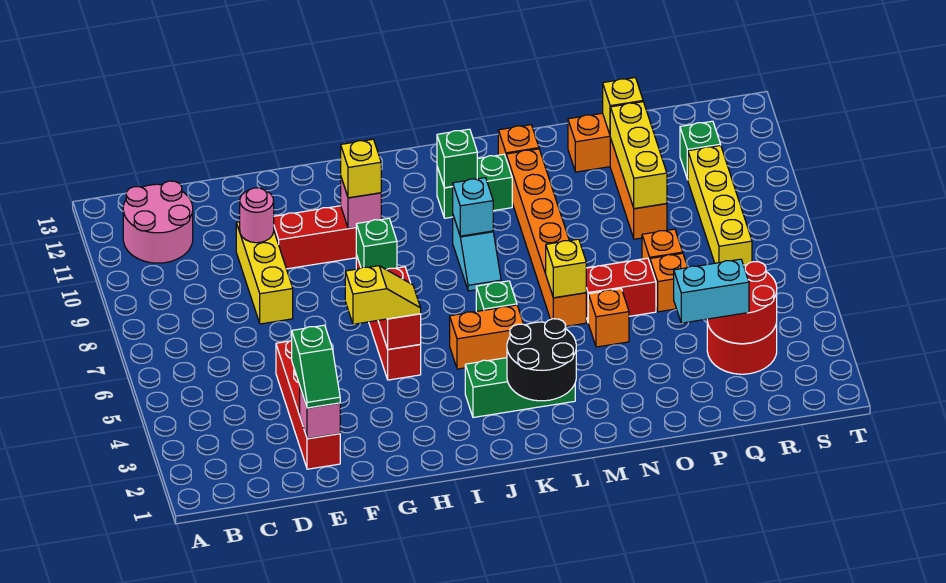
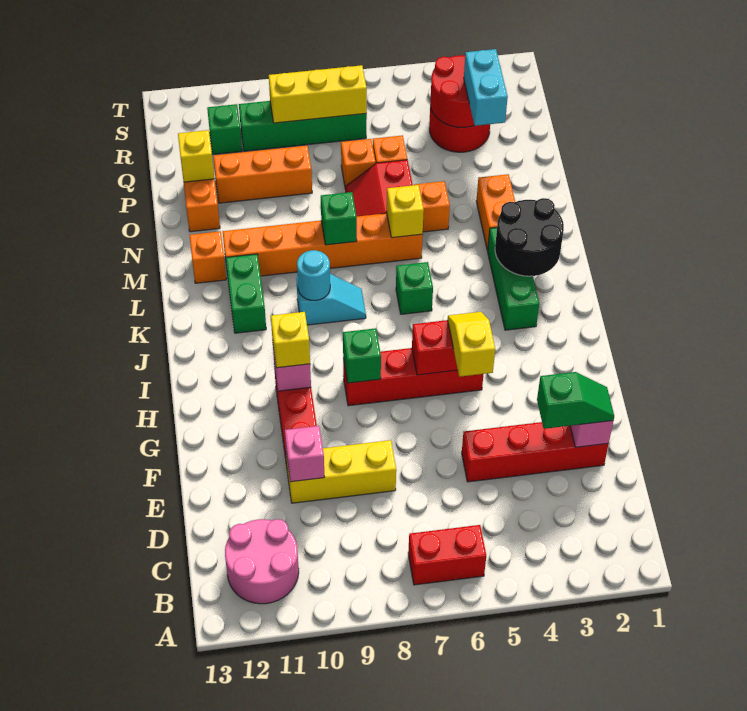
none -> red 1x2 brick [408,525,486,585]
pink 1x1 round brick [240,188,274,243] -> pink 1x1 brick [285,426,325,482]
orange 1x2 brick [450,305,523,369] -> orange 1x2 brick moved to [476,174,515,251]
cyan 1x1 brick [452,178,493,236] -> cyan 1x1 round brick [297,250,330,301]
green 1x1 brick [437,129,477,188] -> green 1x1 brick moved to [321,192,357,245]
yellow 1x3 brick [610,102,667,209] -> yellow 1x3 brick moved to [269,65,367,123]
yellow 1x4 brick [688,146,752,265] -> green 1x4 brick [239,101,367,151]

